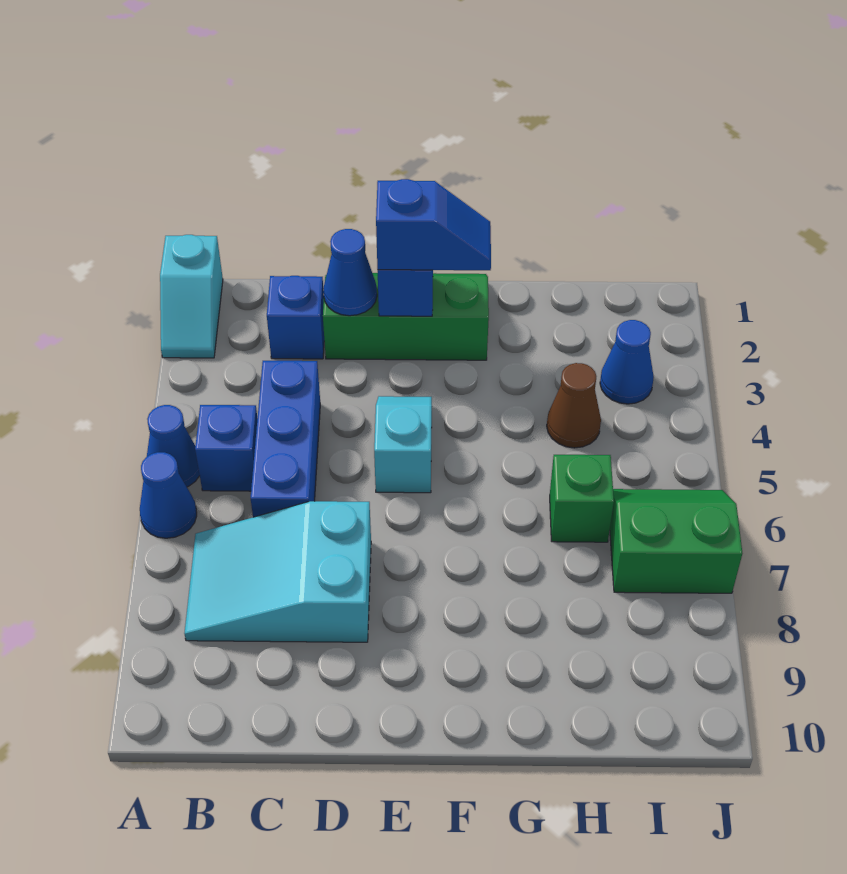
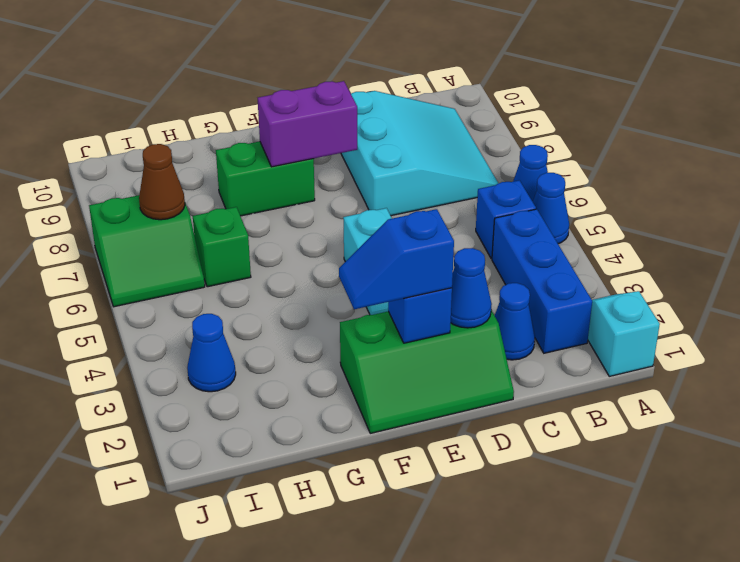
cyan 2x3 slope [184,501,371,642] -> cyan 3x3 slope [341,91,498,216]
blue 1x1 brick [267,276,324,359] -> blue 1x1 cone [495,283,535,360]
blue 1x3 brick [251,361,320,517] -> blue 1x3 brick moved to [492,209,592,353]
none -> purple 1x2 brick [258,81,357,167]
none -> green 1x2 brick [216,141,315,216]
brown 1x1 cone [547,363,601,448] -> brown 1x1 cone moved to [139,144,185,220]

